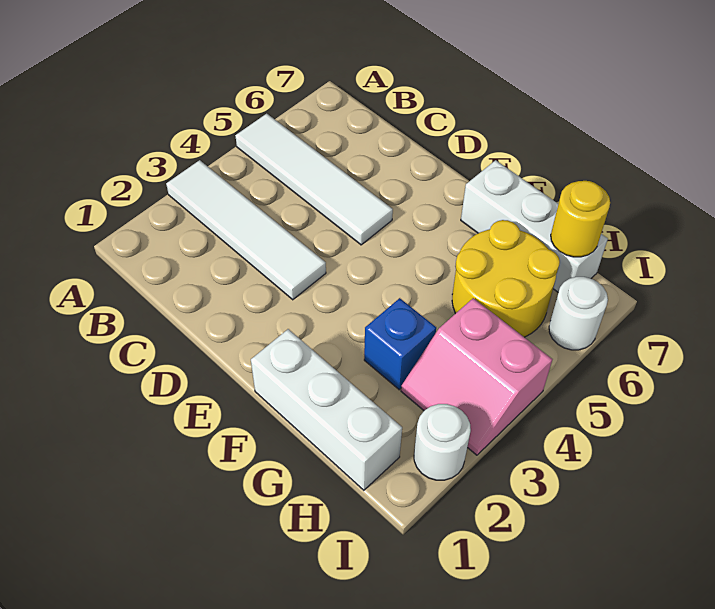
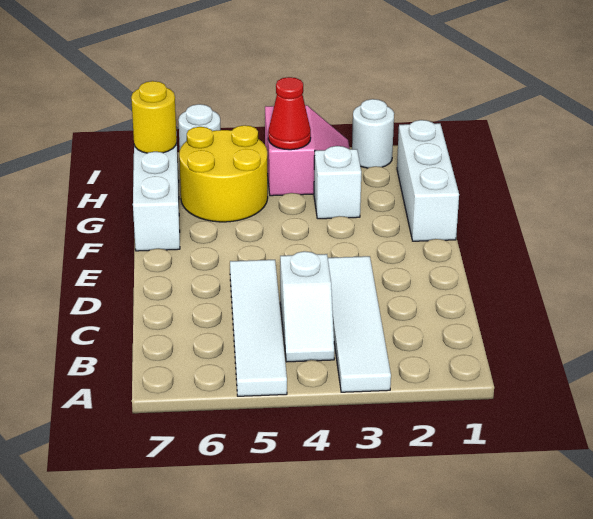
none -> white 1x2 slope [280,251,334,362]
blue 1x1 brick [364,298,436,390] -> white 1x1 brick [314,146,361,219]
none -> red 1x1 cone [268,77,311,150]

